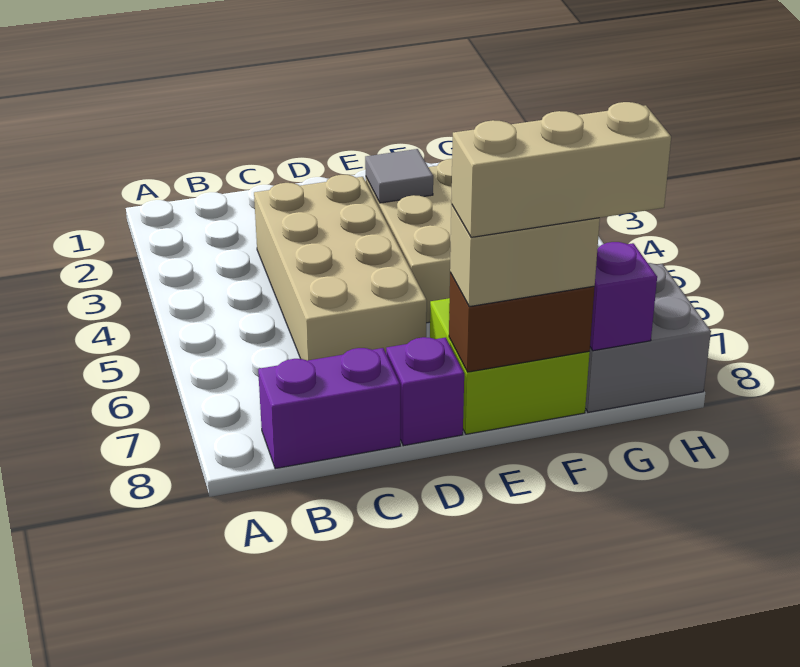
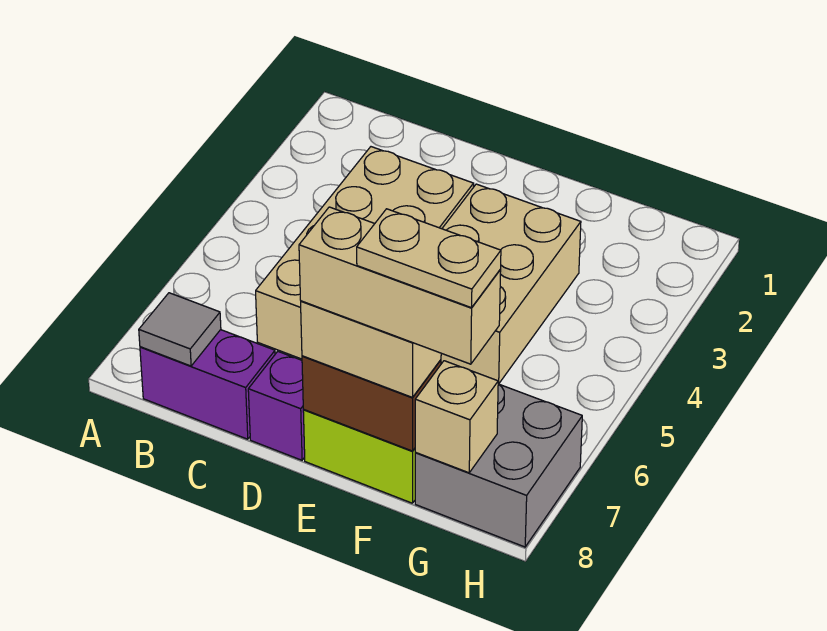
grey 1x1 tile [365,149,433,203] -> grey 1x1 tile moved to [139,293,221,366]
none -> tan 1x2 plate [357,209,501,308]
purple 1x1 brick [590,242,657,351] -> tan 1x1 brick [415,361,498,473]

